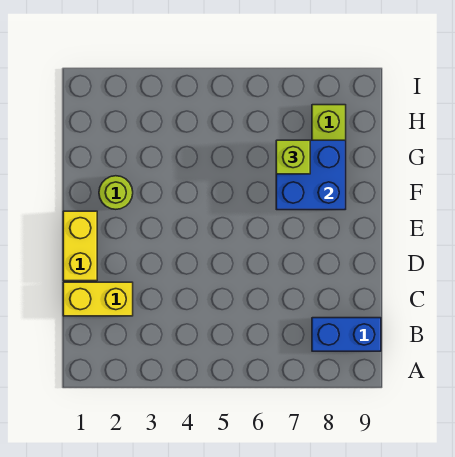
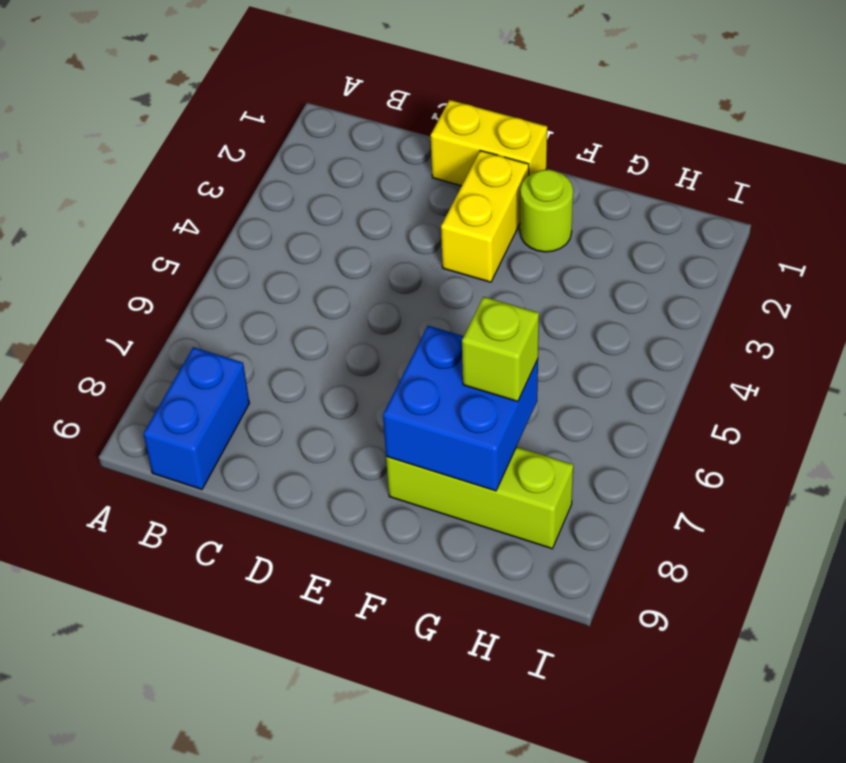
yellow 1x2 brick [63,282,133,316] -> yellow 1x2 brick moved to [441,151,529,282]

